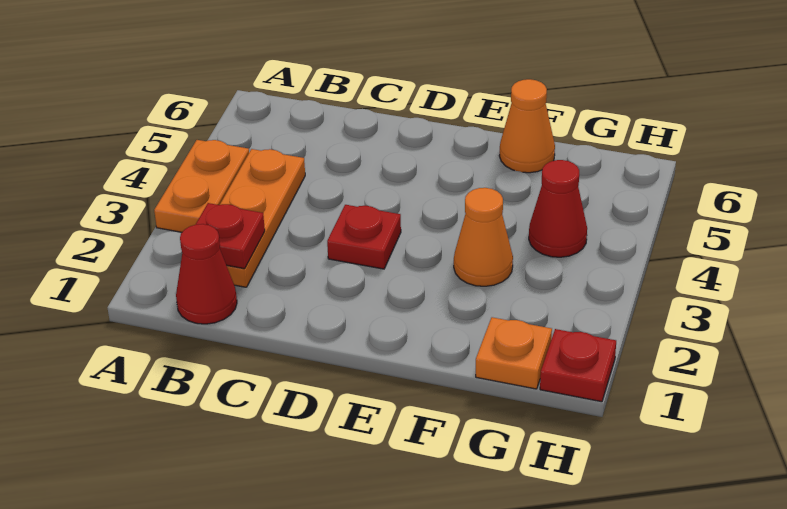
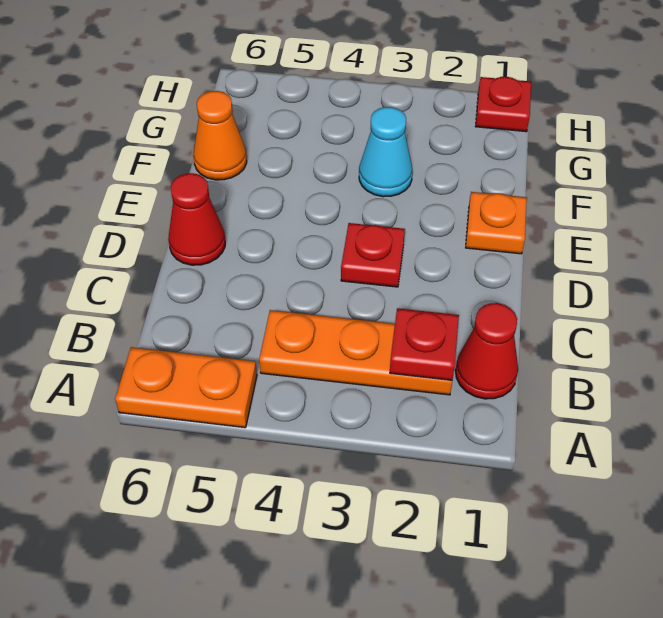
orange 1x2 plate [154,140,249,232] -> orange 1x2 plate moved to [115,347,257,428]
orange 1x1 cone [454,188,513,286] -> cyan 1x1 cone [359,107,412,197]
orange 1x1 plate [476,317,552,389] -> orange 1x1 plate moved to [466,192,527,254]
red 1x1 cone [529,160,587,257] -> red 1x1 cone moved to [168,173,225,265]

